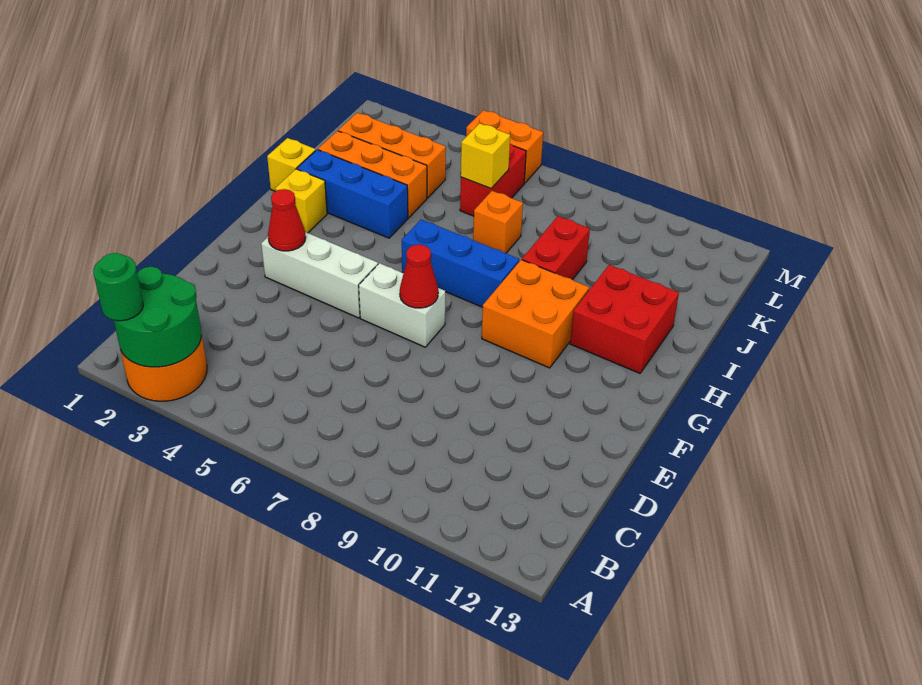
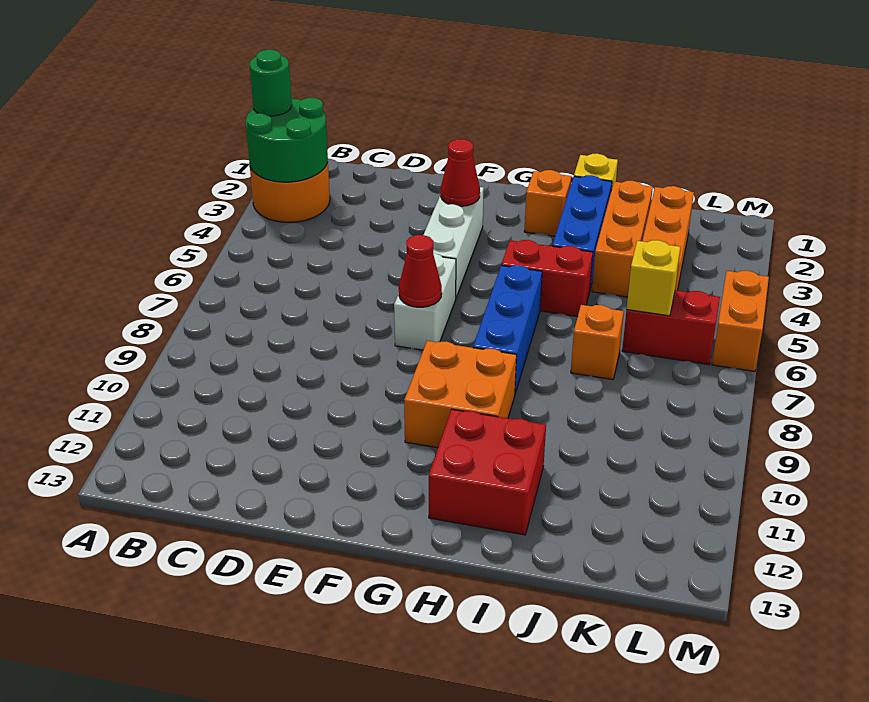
yellow 1x1 brick [275,169,327,233] -> orange 1x1 brick [524,170,572,236]
red 1x2 brick [522,216,590,280] -> red 1x2 brick moved to [501,240,593,317]

